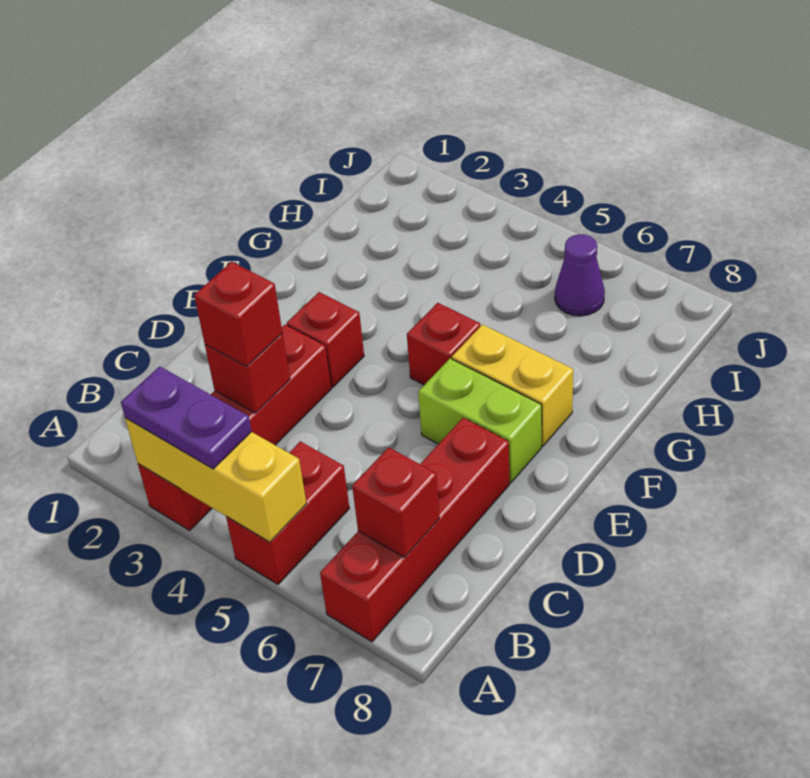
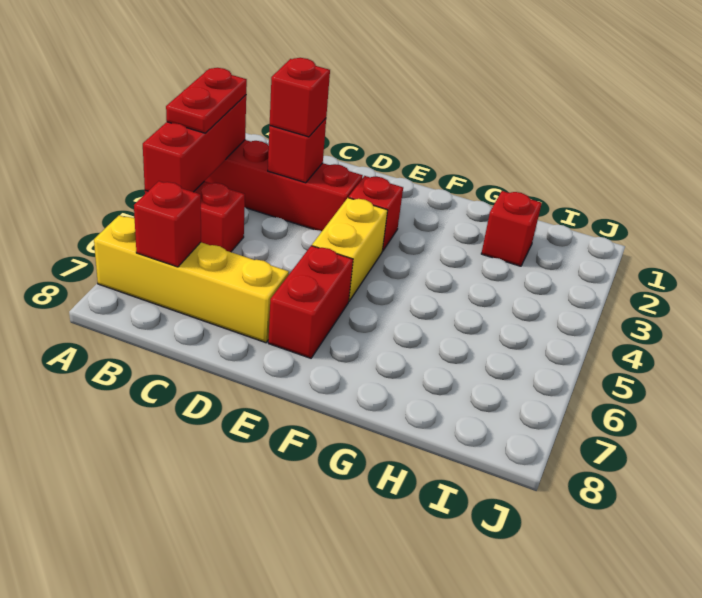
yellow 1x3 brick [125,418,306,542] -> red 1x3 brick [143,95,246,192]
purple 1x2 plate [121,366,252,469] -> red 1x2 plate [166,68,247,133]
red 1x4 brick [320,418,510,642] -> yellow 1x4 brick [94,215,289,343]
lime 1x2 brick [418,358,542,483] -> red 1x2 brick [268,246,353,358]
red 1x1 brick [407,303,480,385] -> red 1x1 brick moved to [481,191,542,266]
yellow 1x2 brick [452,325,573,446] -> yellow 1x2 brick moved to [312,198,388,301]
purple 1x1 cone [555,234,605,316] -> none

